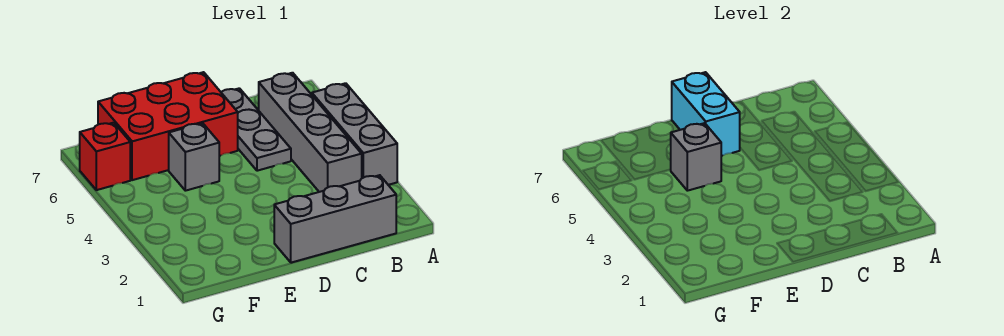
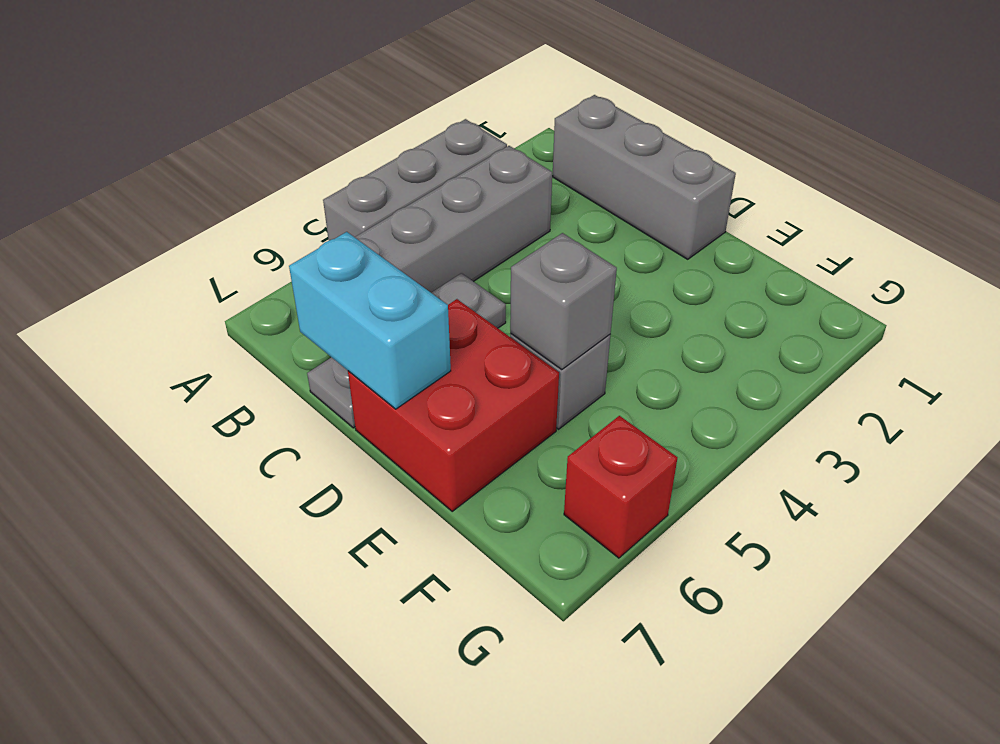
red 2x3 brick [98,72,238,180] -> red 2x2 brick [348,299,559,511]
cyan 1x2 brick [672,72,740,156] -> cyan 1x2 brick turned to [289,232,451,409]

